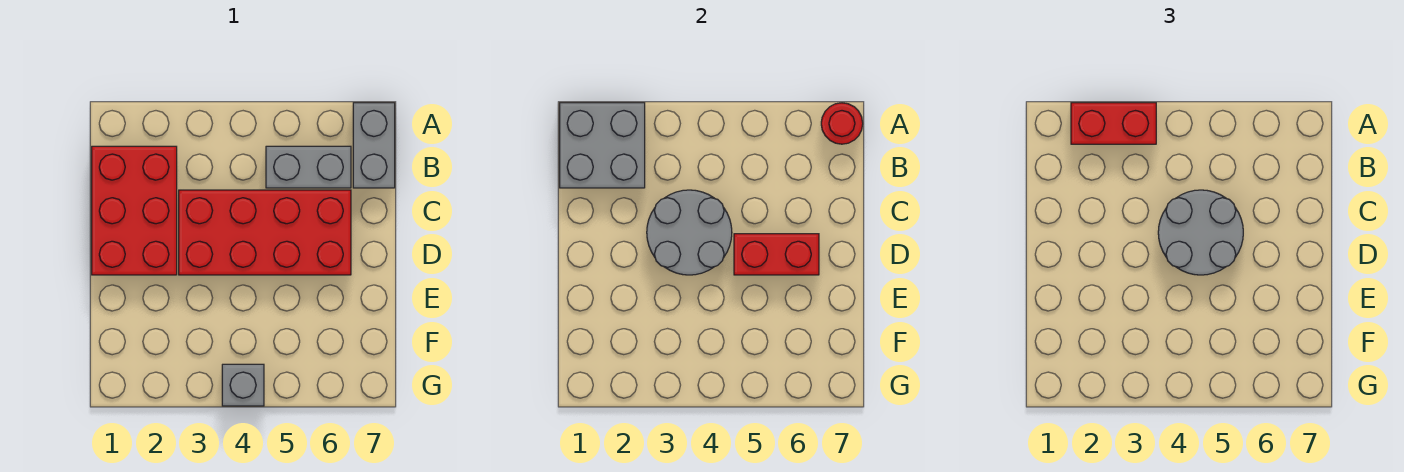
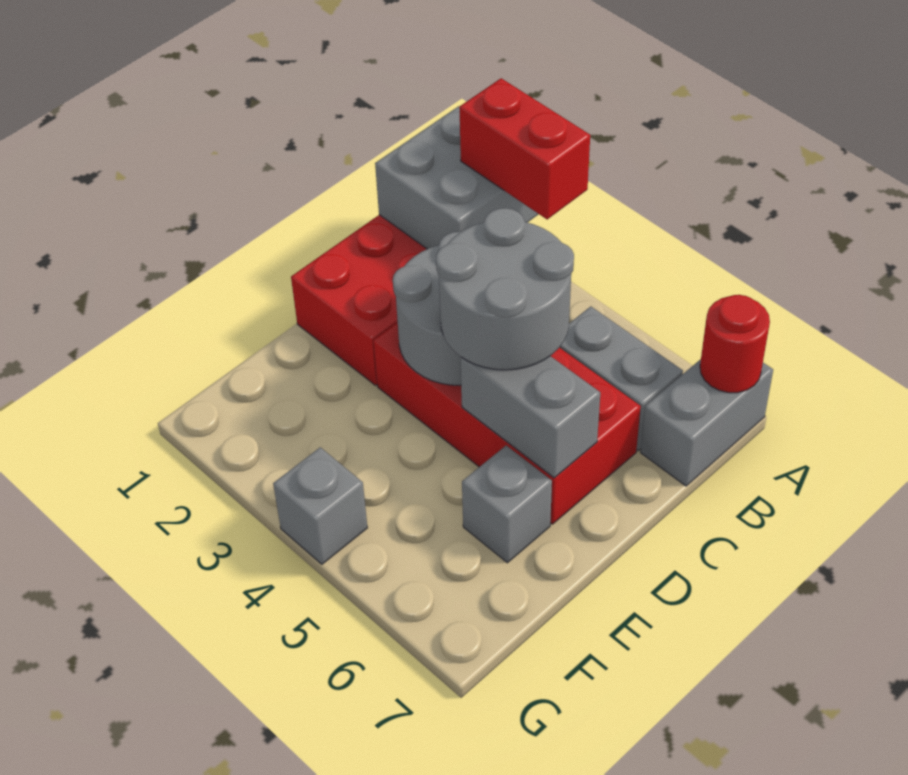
red 1x2 brick [734,234,819,275] -> grey 1x2 brick [461,356,600,478]
none -> grey 1x1 brick [462,445,552,563]

